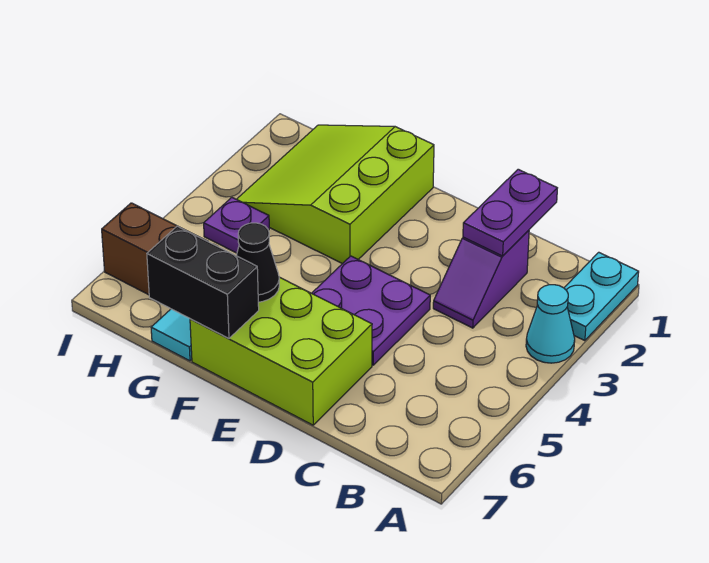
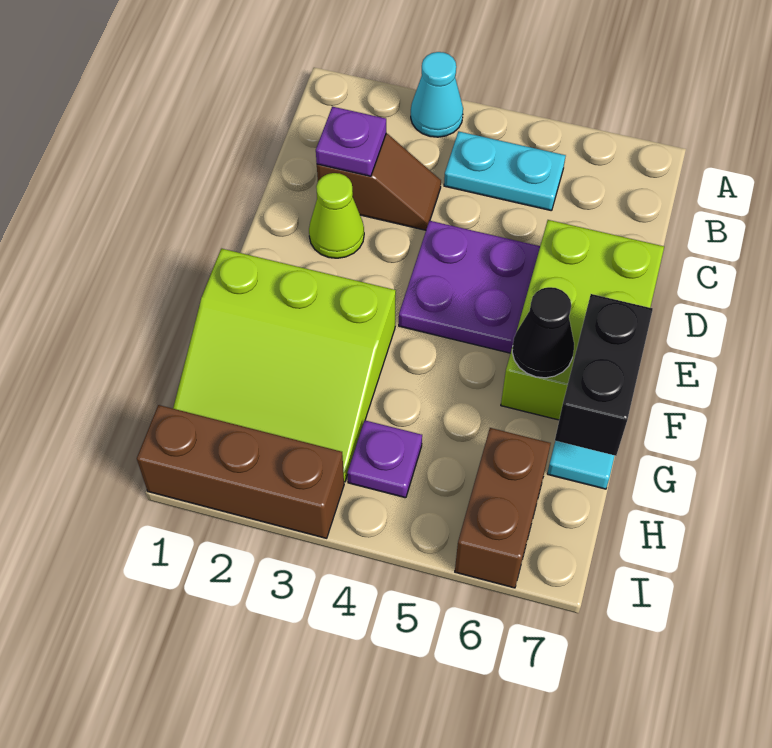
cyan 1x2 plate [564,252,639,341] -> cyan 1x2 plate moved to [444,131,566,211]
purple 1x2 plate [463,169,557,256] -> purple 1x1 plate [316,107,386,176]
purple 1x2 slope [433,230,529,328] -> brown 1x2 slope [317,133,441,230]
none -> lime 1x1 cone [309,173,364,258]
none -> brown 1x3 brick [137,405,344,538]

